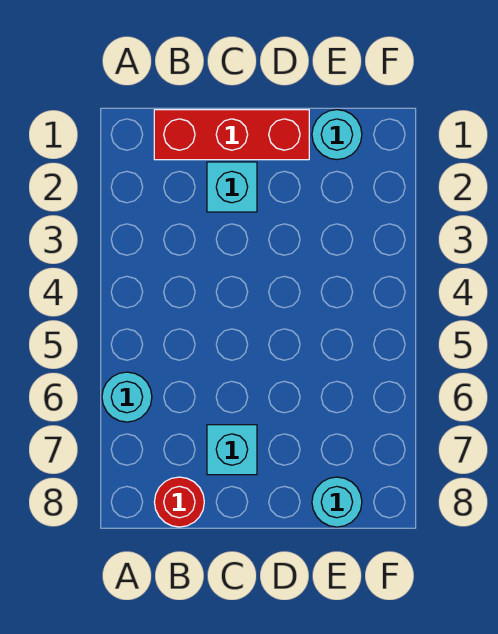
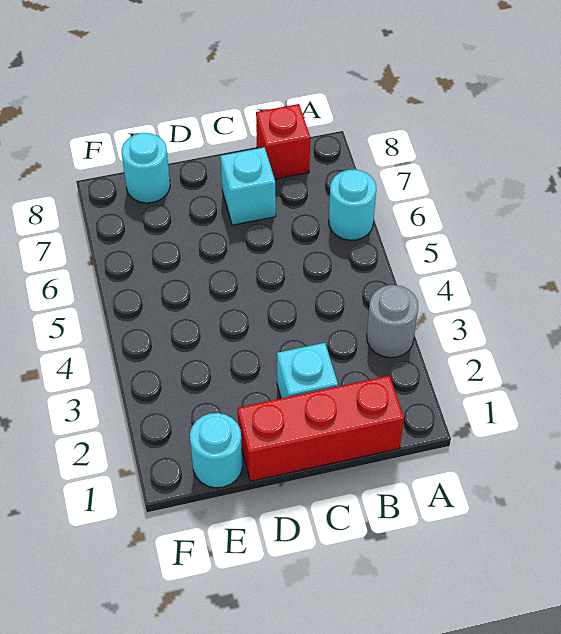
none -> grey 1x1 round brick [367,285,418,358]
red 1x1 round brick [154,477,204,527] -> red 1x1 brick [256,104,310,179]

